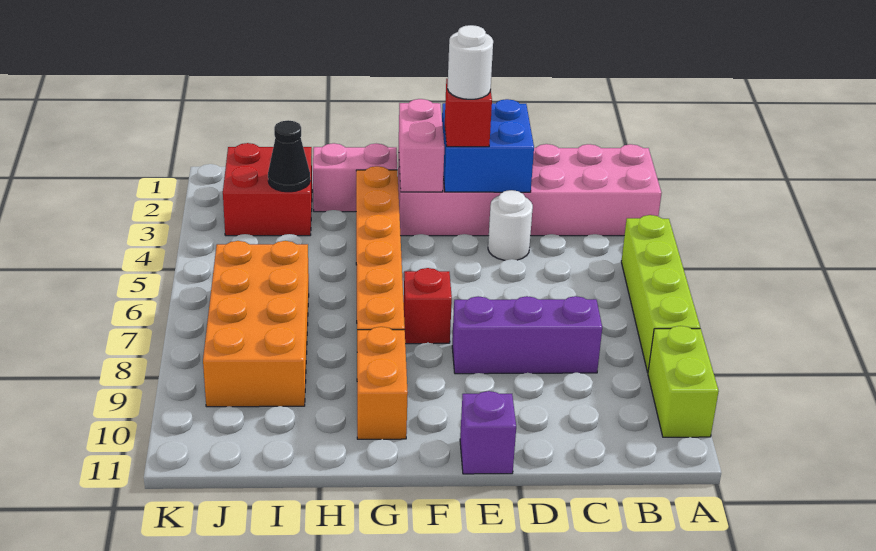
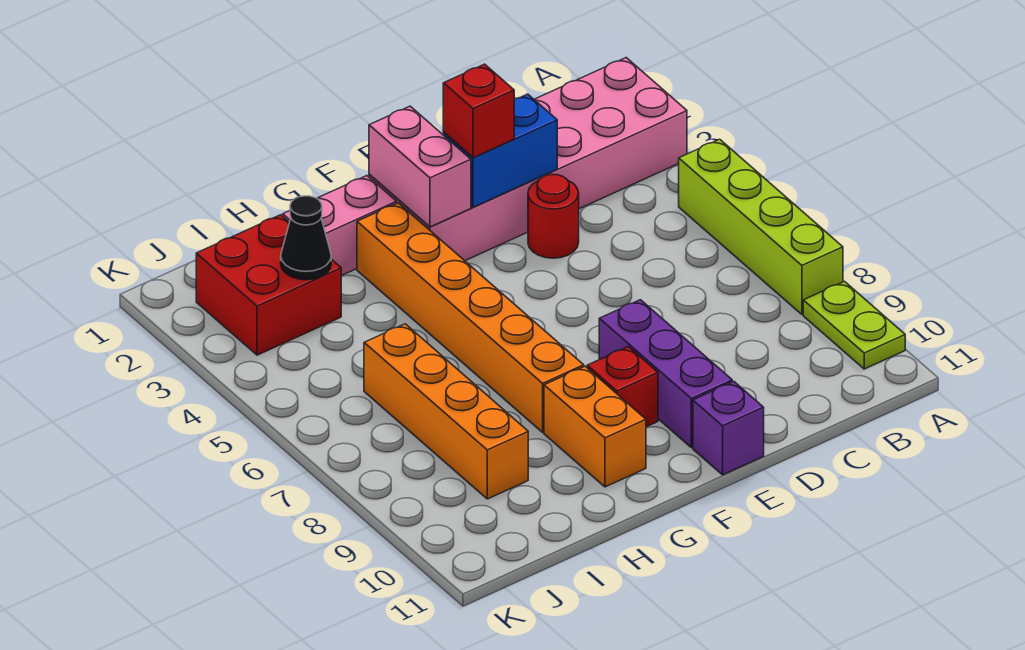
lime 1x2 brick [648,326,719,437] -> lime 1x2 plate [803,281,905,369]
purple 1x3 brick [452,296,602,374] -> purple 1x3 brick turned to [599,300,732,448]
blue 2x2 brick [442,99,534,192] -> blue 1x2 brick [443,94,557,207]
white 1x1 round brick [488,190,533,260] -> red 1x1 round brick [528,174,579,258]
white 1x1 round brick [447,25,493,99] -> none
red 1x1 brick [404,268,452,344] -> red 1x1 brick moved to [587,347,658,427]
orange 2x4 brick [203,241,309,407] -> orange 1x4 brick [364,324,528,499]

